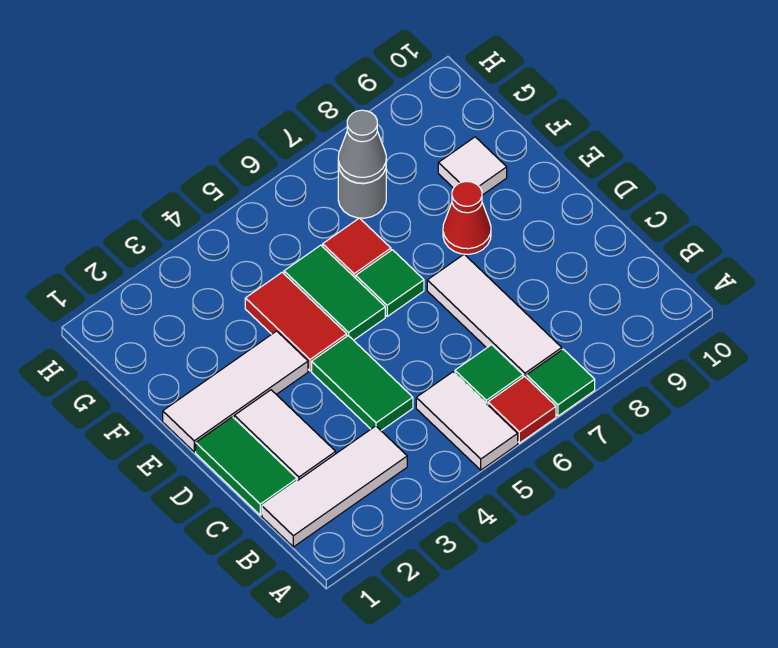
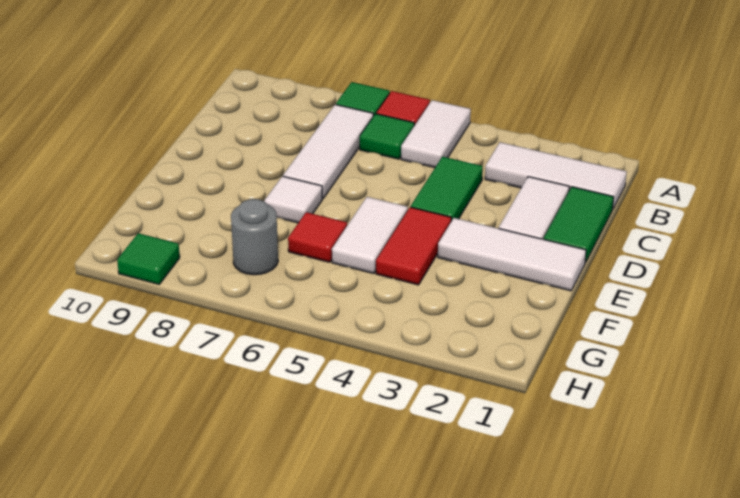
green 1x2 tile [284,245,385,340] -> white 1x2 tile [332,197,408,274]
green 1x1 tile [356,250,424,316] -> green 1x1 tile moved to [117,233,180,284]
red 1x1 cone [443,181,491,254] -> none
white 1x1 tile [438,137,507,195] -> white 1x1 tile moved to [264,176,322,223]
grey 1x1 cone [338,110,386,183] -> none

